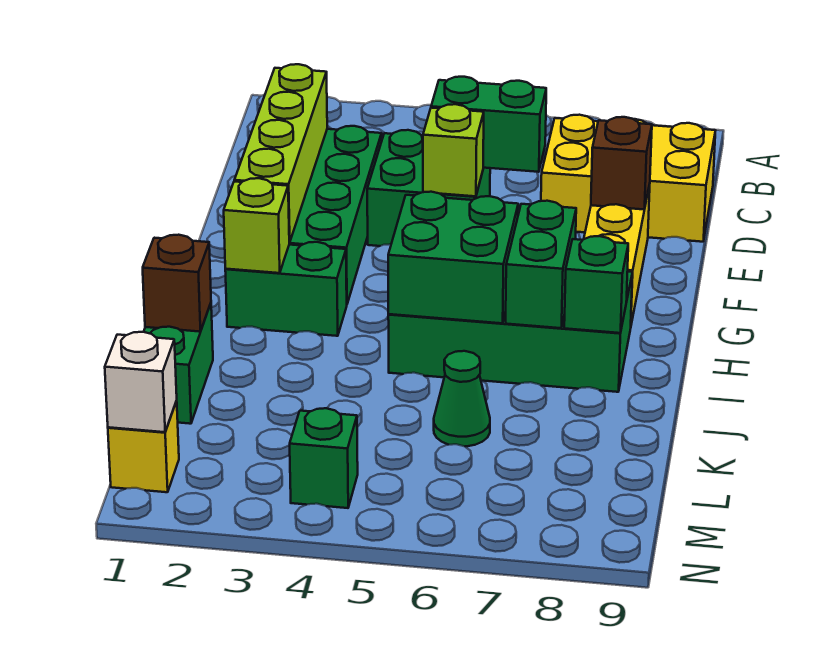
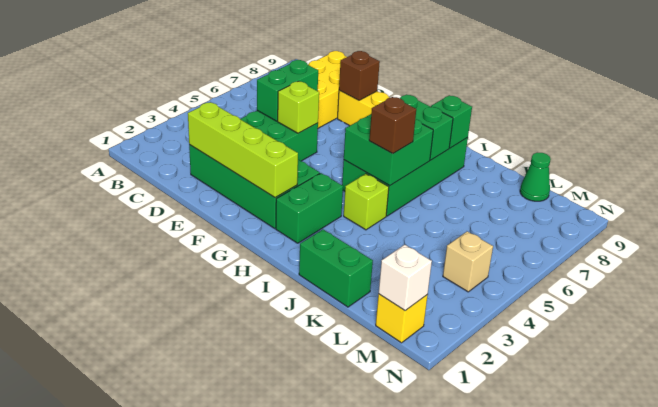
lime 1x1 brick [224,178,290,273] -> lime 1x1 brick moved to [344,174,389,230]
brown 1x1 brick [143,235,211,332] -> brown 1x1 brick moved to [369,97,416,154]
green 1x1 cone [434,351,490,446] -> green 1x1 cone moved to [520,153,551,201]
green 1x1 brick [290,408,358,508] -> tan 1x1 brick [443,231,493,292]

